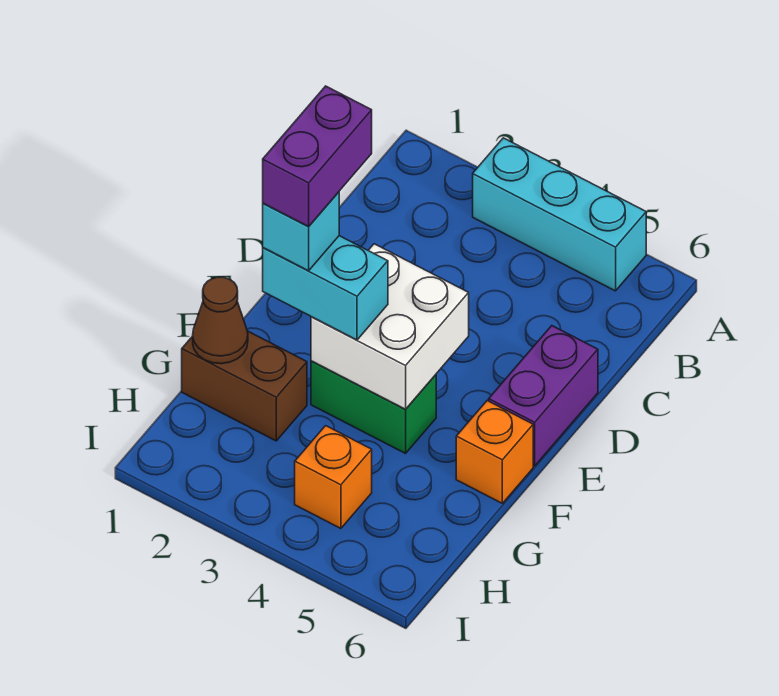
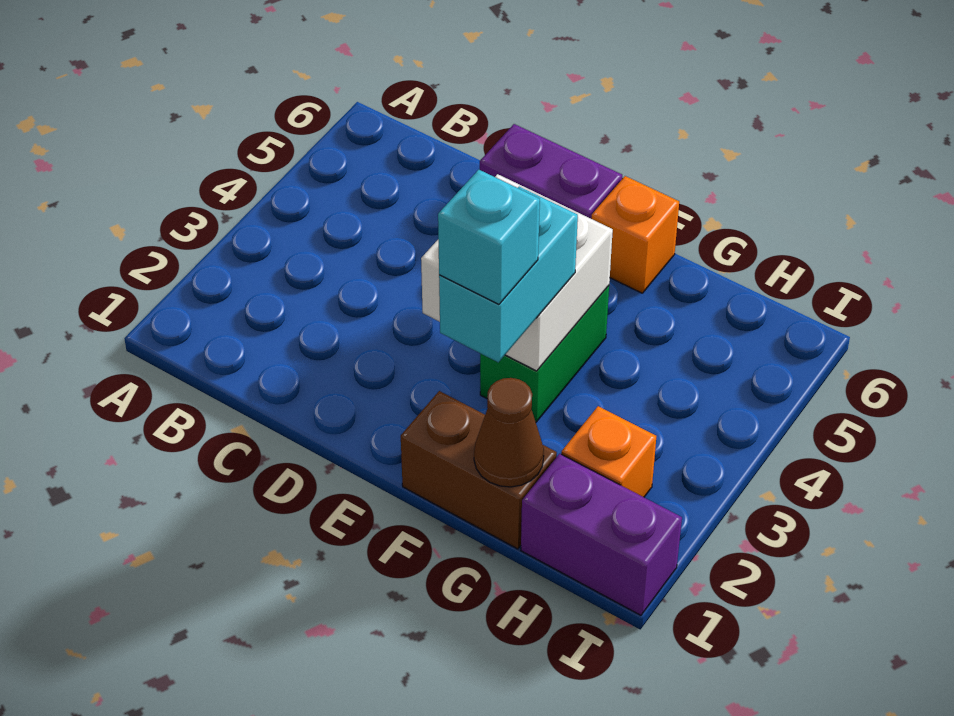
cyan 1x3 brick [473,138,646,291] -> none
purple 1x2 brick [263,86,372,227] -> purple 1x2 brick moved to [521,454,682,615]
brown 1x2 brick [182,331,307,441] -> brown 1x2 brick turned to [401,391,557,549]
orange 1x1 brick [295,426,372,529] -> orange 1x1 brick moved to [561,406,656,497]

